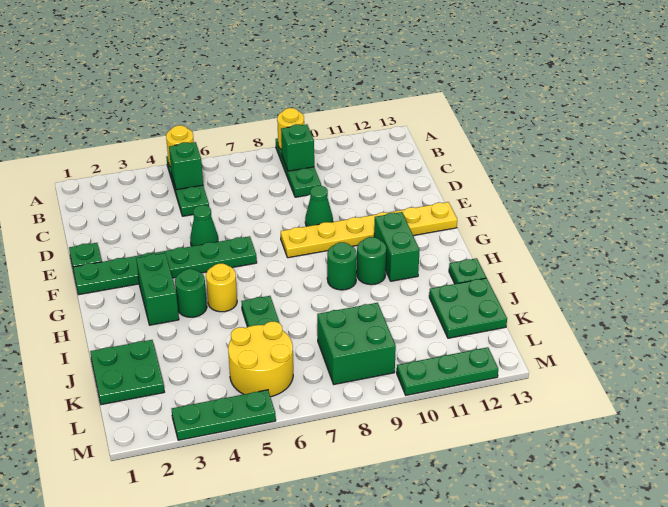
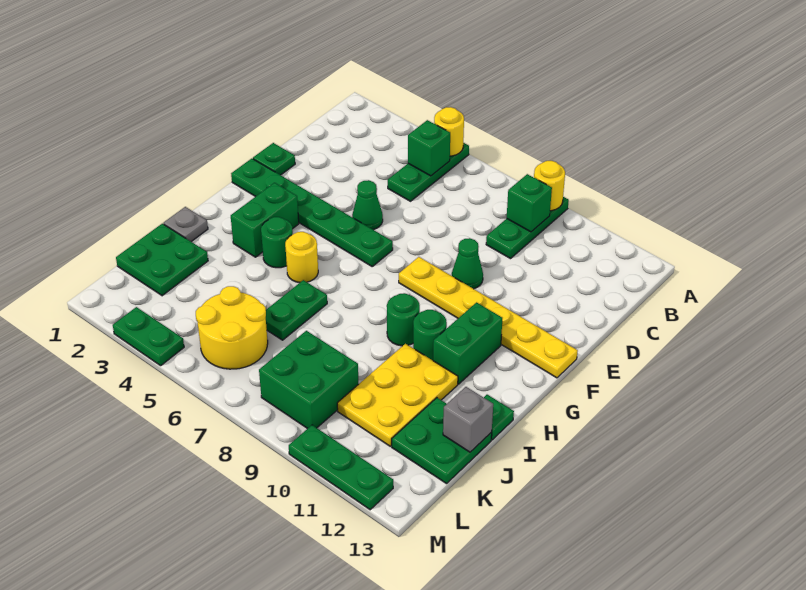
none -> grey 1x1 plate [163,207,208,242]
none -> yellow 2x3 plate [337,344,458,446]
none -> grey 1x1 brick [443,387,493,452]
green 1x3 plate [172,390,276,440] -> green 1x2 plate [113,307,184,366]

